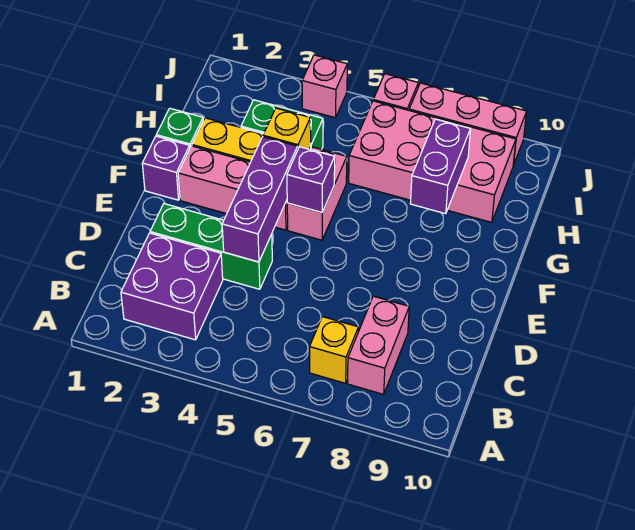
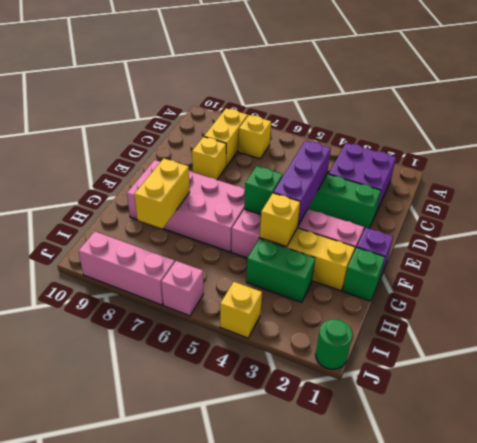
pink 1x2 brick [348,296,409,394] -> yellow 1x2 brick [204,108,248,167]
none -> yellow 1x1 brick [192,137,226,180]
purple 1x1 brick [287,147,335,212] -> green 1x1 brick [244,166,283,214]
purple 1x2 brick [410,119,470,214] -> yellow 1x2 brick [134,158,190,229]
pink 2x4 brick [349,101,516,222] -> pink 2x4 brick moved to [127,160,245,252]
none -> green 1x1 round brick [316,319,352,369]
pink 1x1 brick [302,55,347,118] -> yellow 1x1 brick [220,282,262,338]

